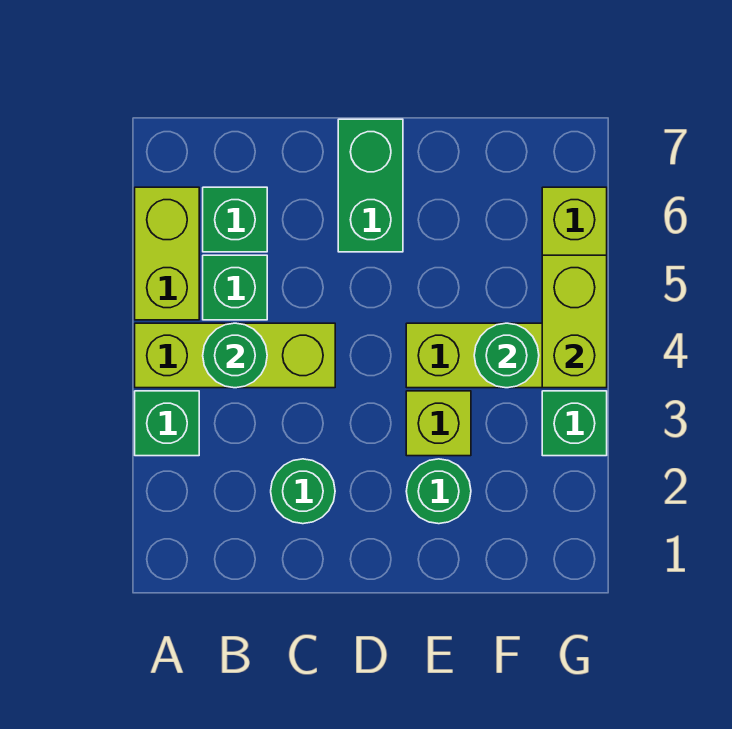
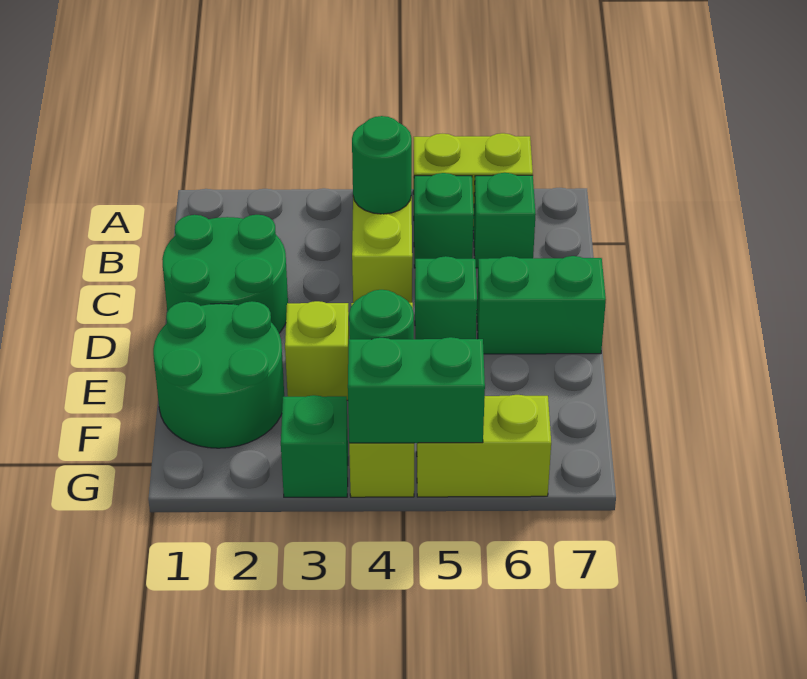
green 1x1 brick [135,391,199,456] -> green 1x1 brick moved to [415,256,477,339]
green 1x1 round brick [271,459,335,524] -> green 2x2 round brick [162,215,288,333]
green 1x1 round brick [406,459,471,524] -> green 2x2 round brick [153,301,284,448]
lime 1x2 brick [542,255,607,388] -> green 1x2 brick [348,337,485,443]

